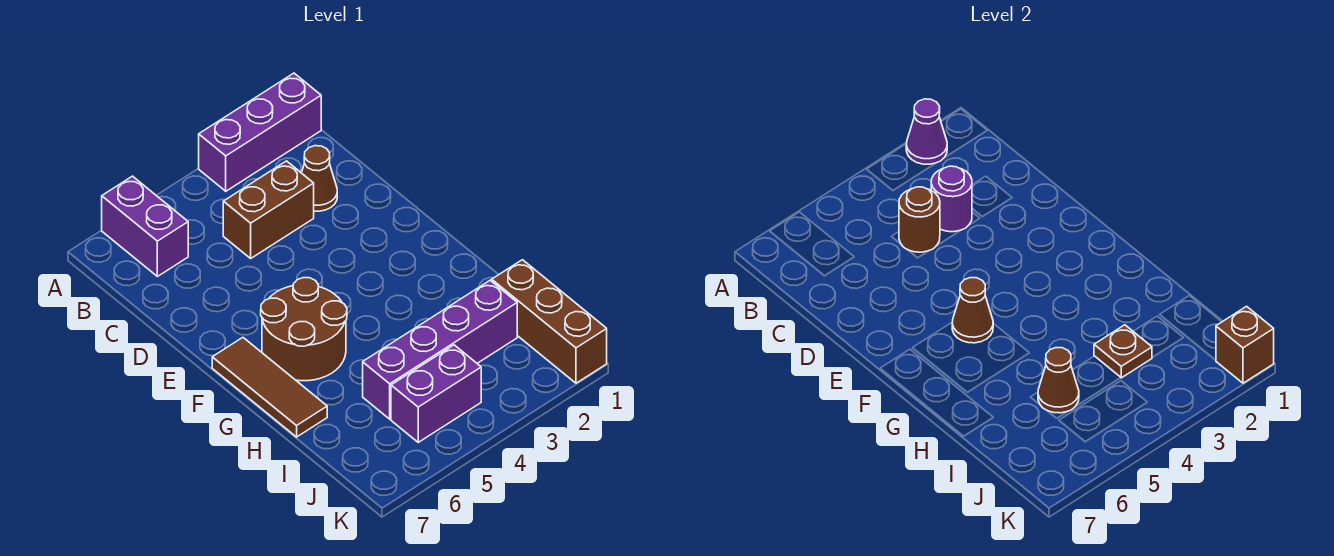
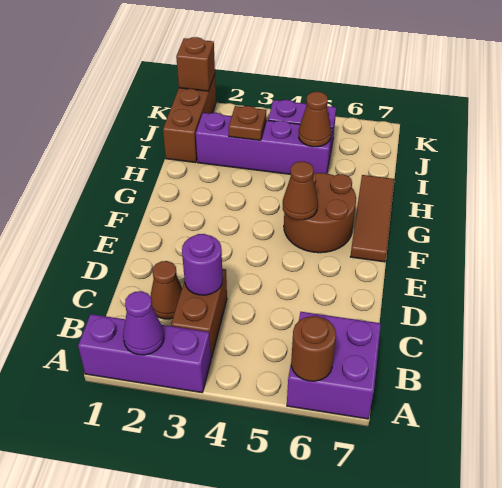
purple 1x2 brick [102,176,188,276] -> purple 2x2 brick [287,312,381,419]
brown 1x2 brick [223,161,314,258] -> brown 1x2 brick turned to [171,269,227,358]
brown 1x1 round brick [899,187,940,252] -> brown 1x1 round brick moved to [291,316,336,381]

